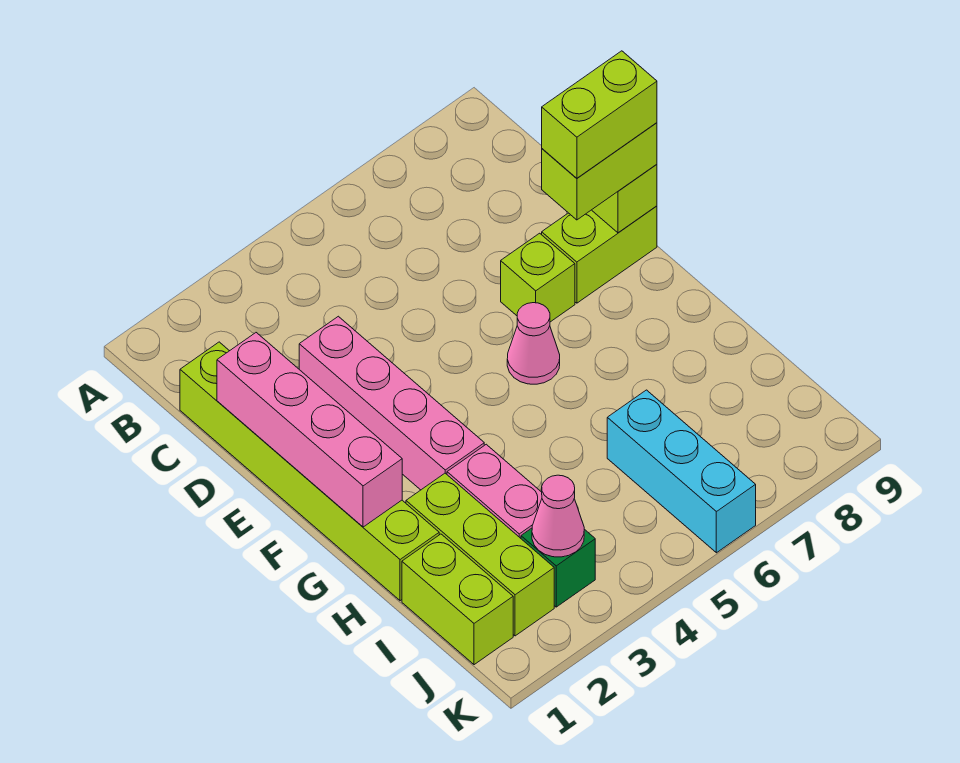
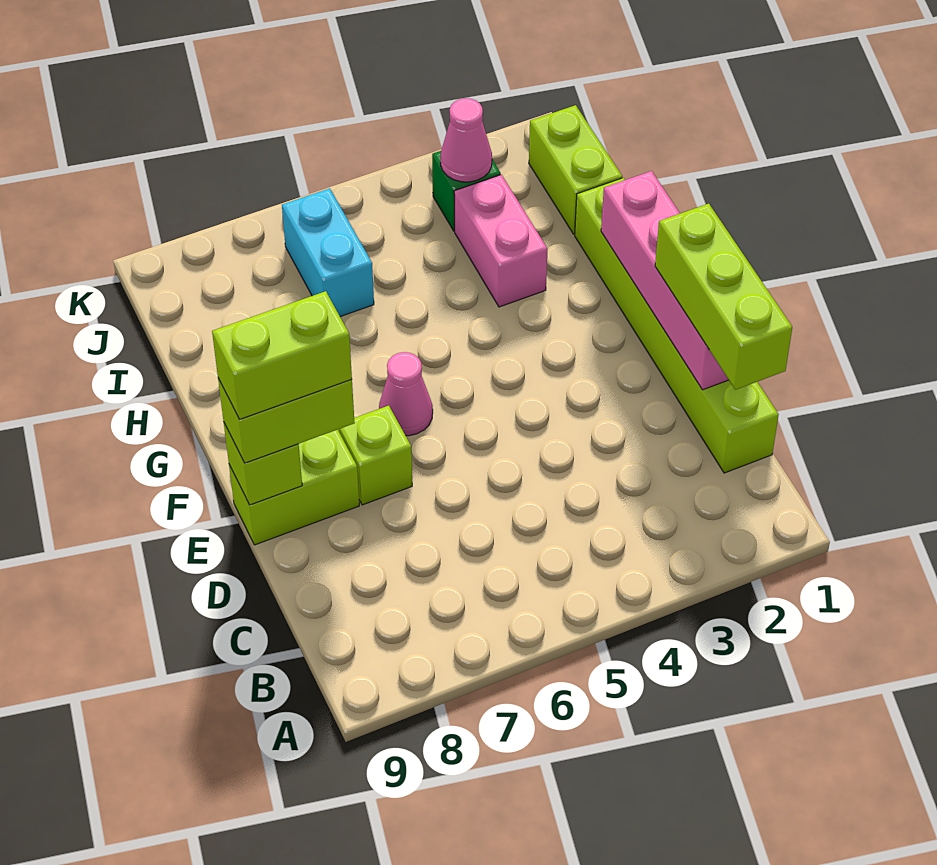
pink 1x4 brick [299,316,484,490] -> none
lime 1x3 brick [406,473,554,636] -> lime 1x3 brick moved to [655,204,792,390]
cyan 1x3 brick [607,390,756,553] -> cyan 1x2 brick [282,188,374,317]

